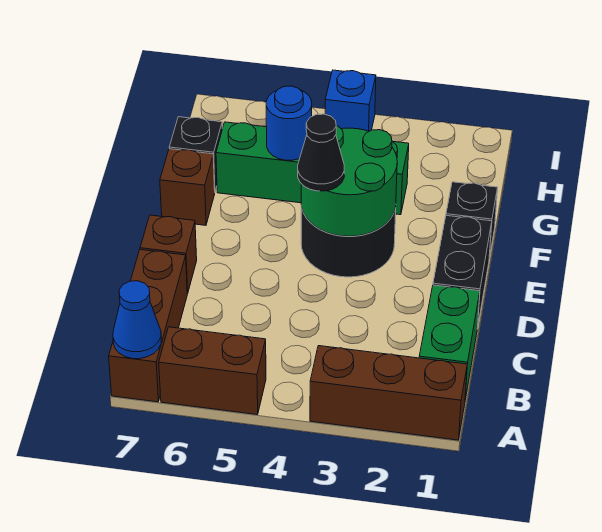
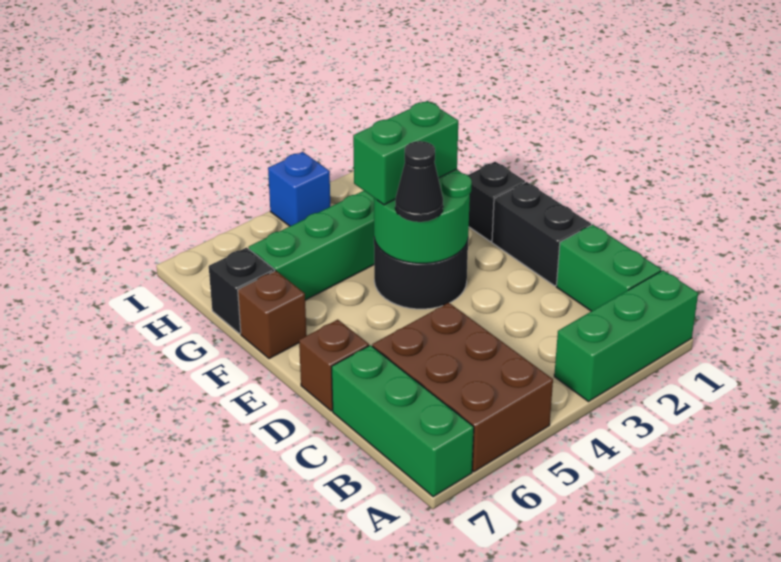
brown 1x3 brick [310,346,467,440] -> green 1x3 brick [554,270,698,402]
brown 1x2 brick [159,327,266,415] -> brown 2x3 brick [372,303,553,472]
brown 1x3 brick [109,250,188,402] -> green 1x3 brick [332,345,474,497]
blue 1x1 cone [113,281,161,359] -> none
none -> green 1x2 brick [353,101,458,205]
blue 1x1 round brick [266,86,312,160] -> none

